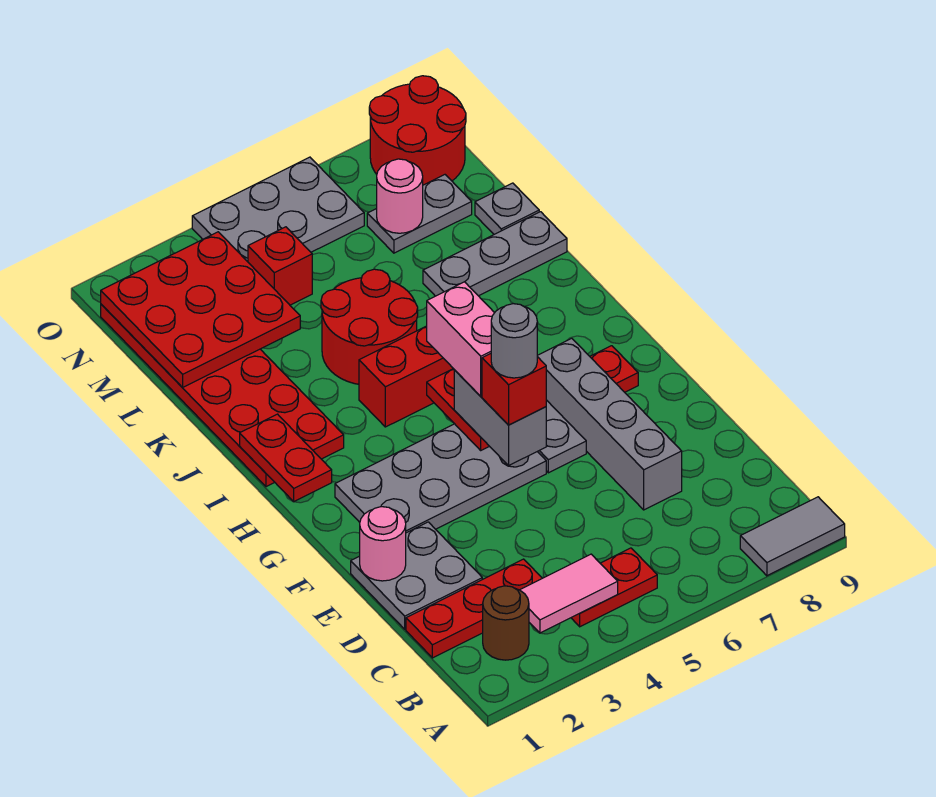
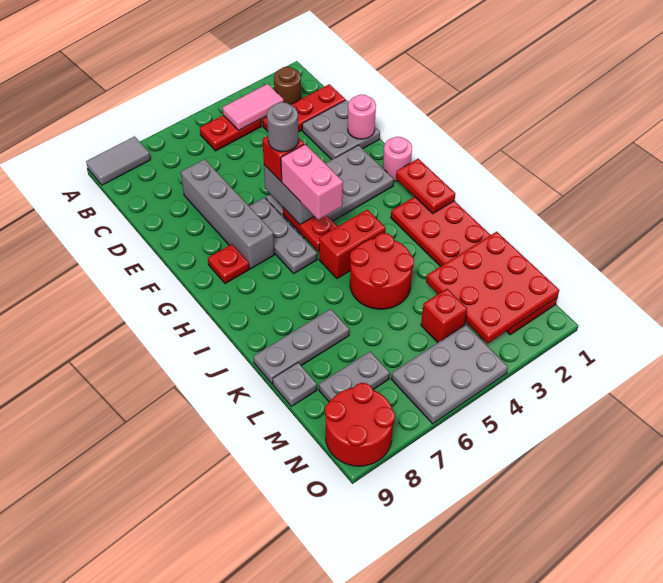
pink 1x1 round brick [377,159,423,233] -> pink 1x1 round brick moved to [383,137,412,181]

